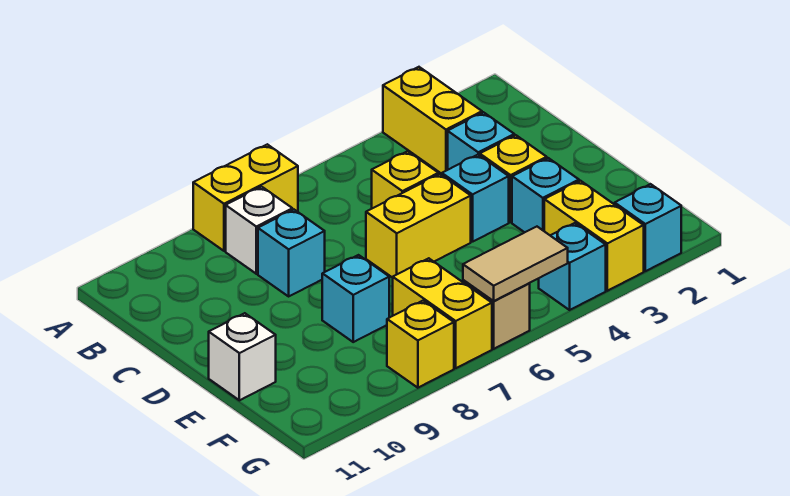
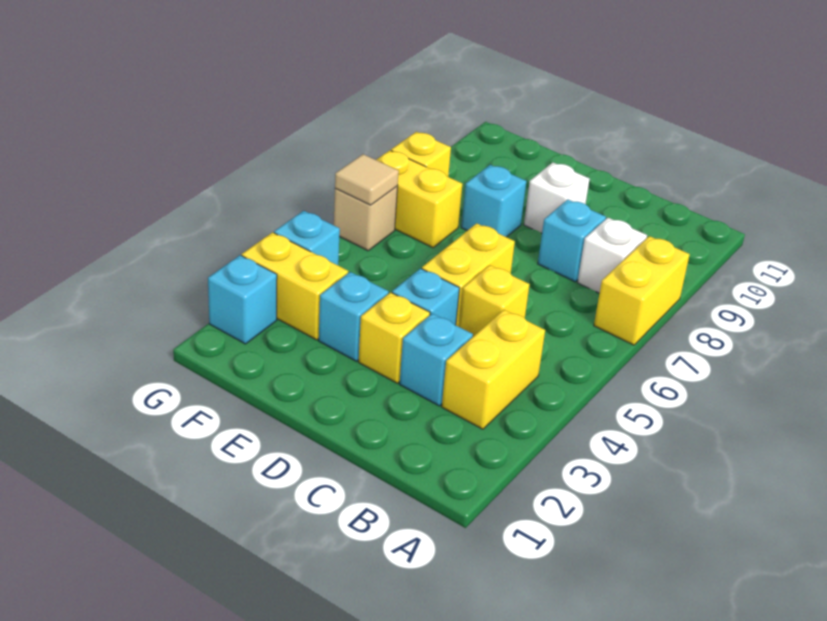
yellow 1x2 brick [383,67,482,174] -> yellow 1x2 brick turned to [442,310,545,429]
white 1x1 brick [209,313,276,400] -> white 1x1 brick moved to [524,163,590,233]
tan 1x2 tile [463,227,568,301] -> tan 1x1 tile [335,154,399,205]

